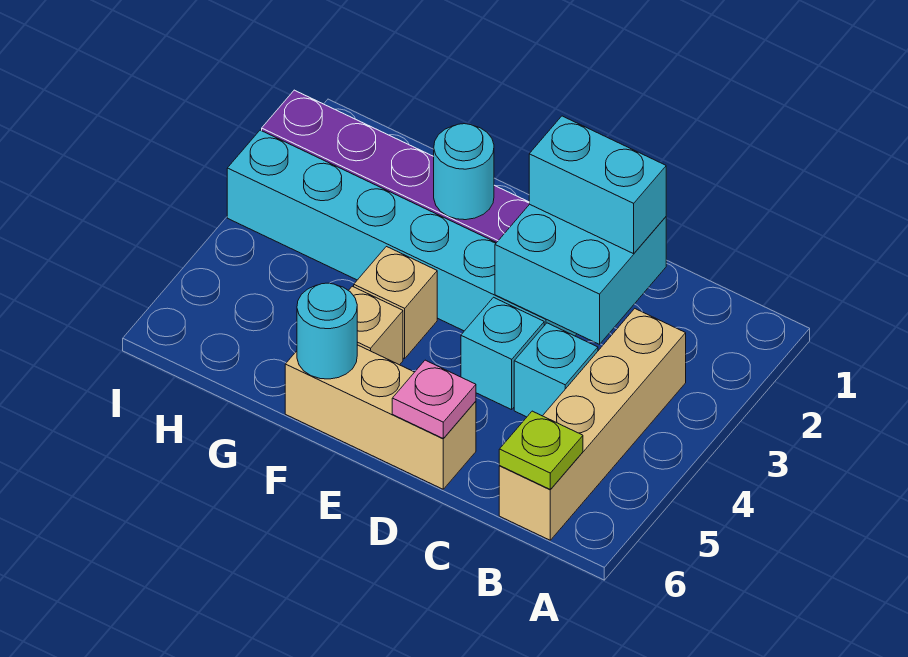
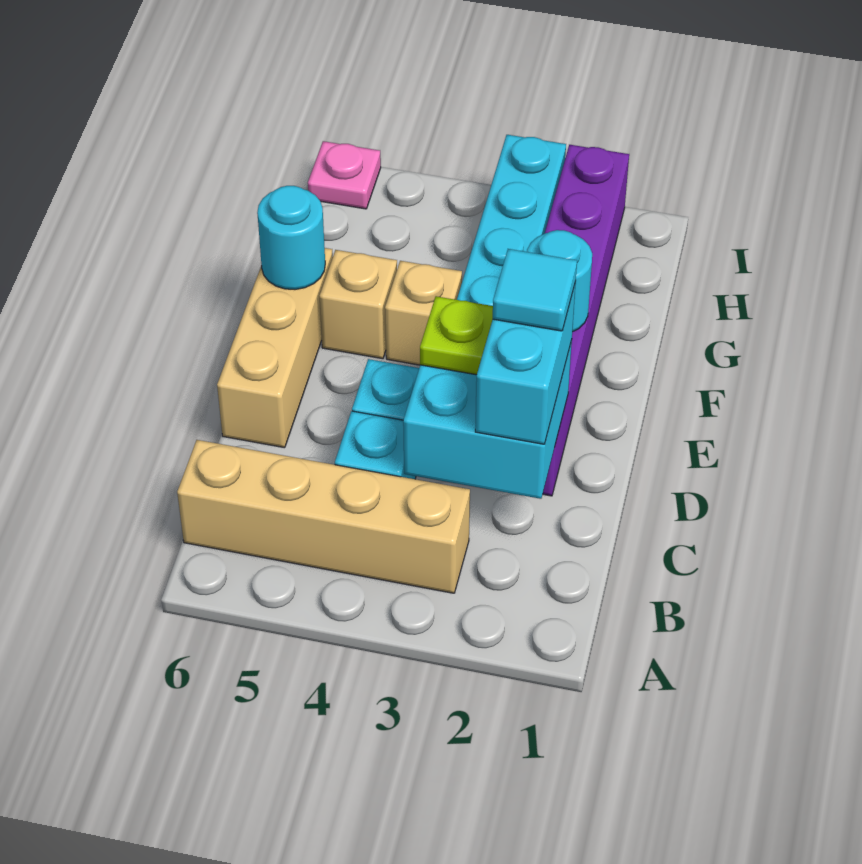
lime 1x1 plate [499,411,583,490] -> lime 1x1 plate moved to [420,296,493,375]
none -> cyan 1x1 tile [493,249,577,331]
pink 1x1 plate [392,360,476,439] -> pink 1x1 plate moved to [308,141,381,209]

